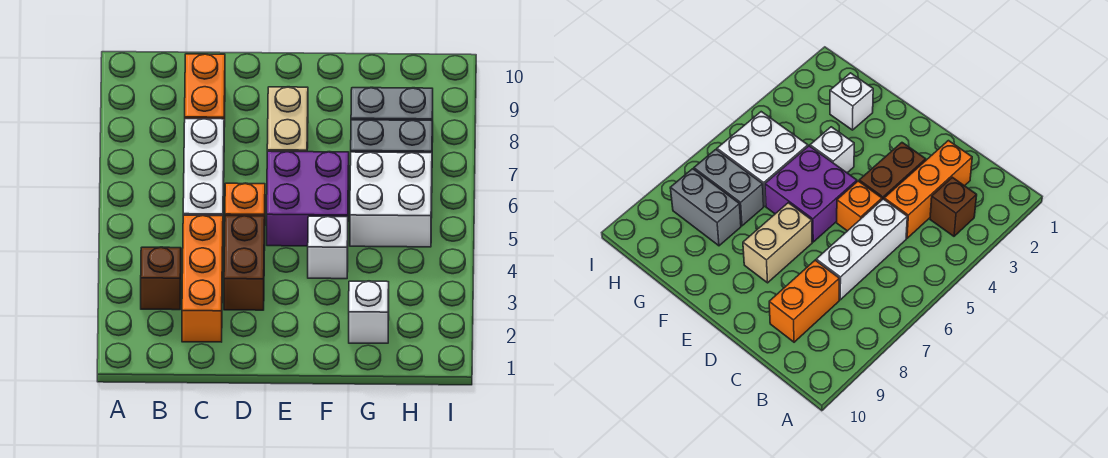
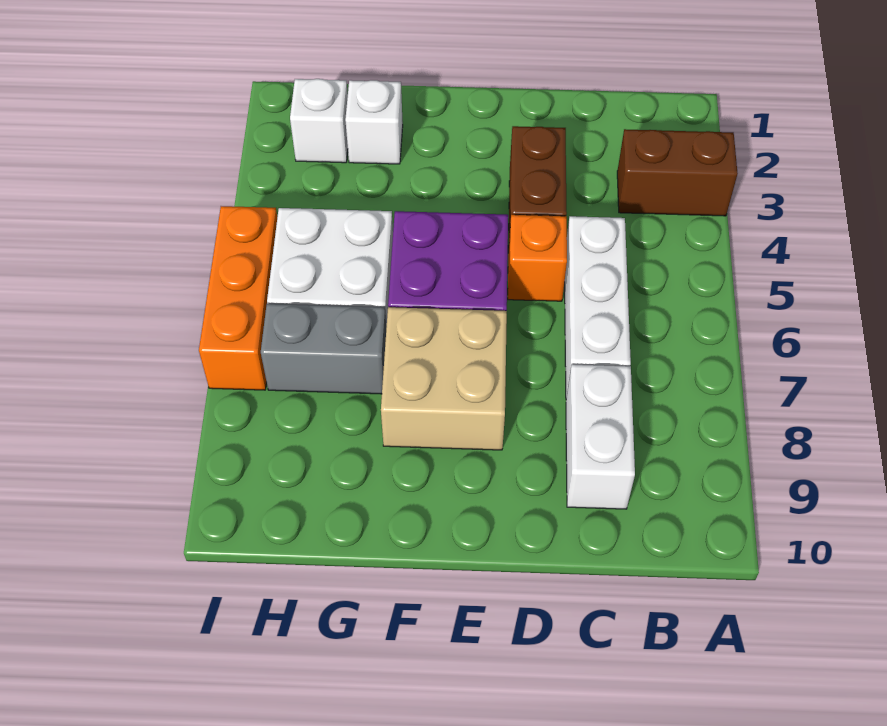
brown 1x1 brick [141,247,181,310] -> brown 1x2 brick [617,129,738,216]
orange 1x3 brick [182,215,223,342] -> orange 1x3 brick moved to [199,206,277,390]
orange 1x2 brick [185,54,225,127] -> white 1x2 brick [566,365,635,509]
tan 1x2 brick [267,87,308,152] -> tan 2x2 brick [381,307,507,450]
white 1x1 brick [308,216,348,279] -> white 1x1 brick moved to [290,79,348,163]
grey 1x2 brick [351,88,433,142] -> none

